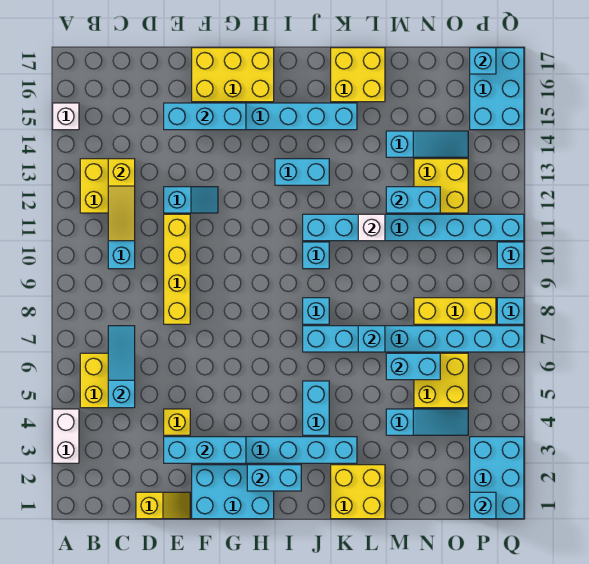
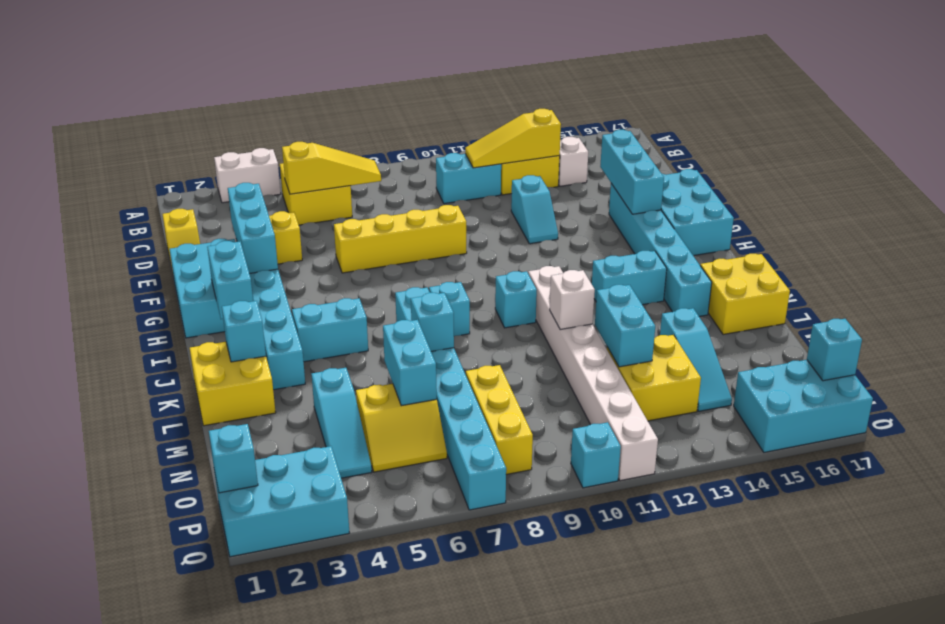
white 1x1 brick [53,103,79,130] -> white 1x1 brick moved to [558,137,588,186]
cyan 1x3 slope [108,326,135,408] -> yellow 1x3 slope [282,142,381,194]
yellow 1x4 brick [164,214,190,324] -> yellow 1x4 brick moved to [334,205,467,273]
yellow 2x3 brick [192,48,274,102] -> cyan 2x3 brick [661,169,734,255]
cyan 1x2 brick [275,159,329,185] -> cyan 1x2 brick turned to [592,251,667,305]
cyan 1x8 brick [303,214,524,241] -> white 1x8 brick [528,266,658,481]
yellow 2x2 brick [414,353,468,408] -> yellow 2x2 slope [356,384,447,472]
cyan 1x1 brick [497,298,524,324] -> cyan 1x1 brick moved to [222,301,266,362]

